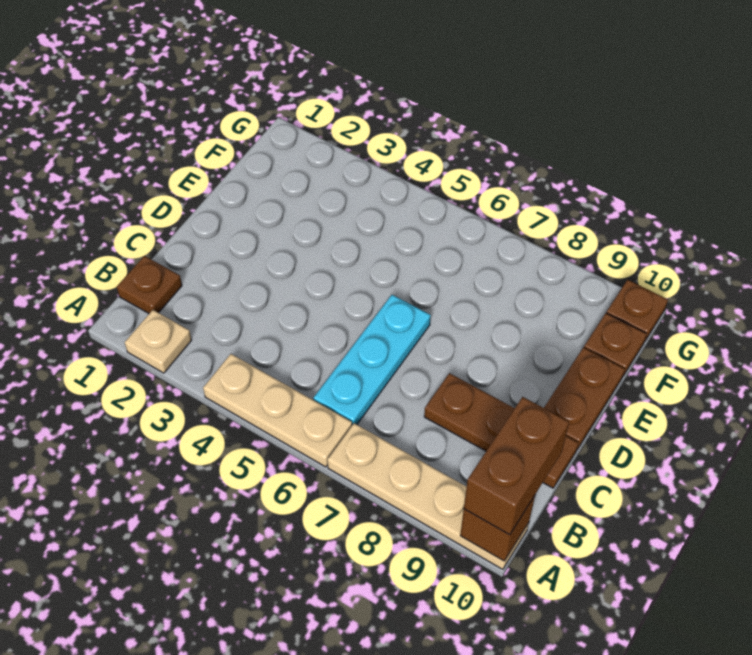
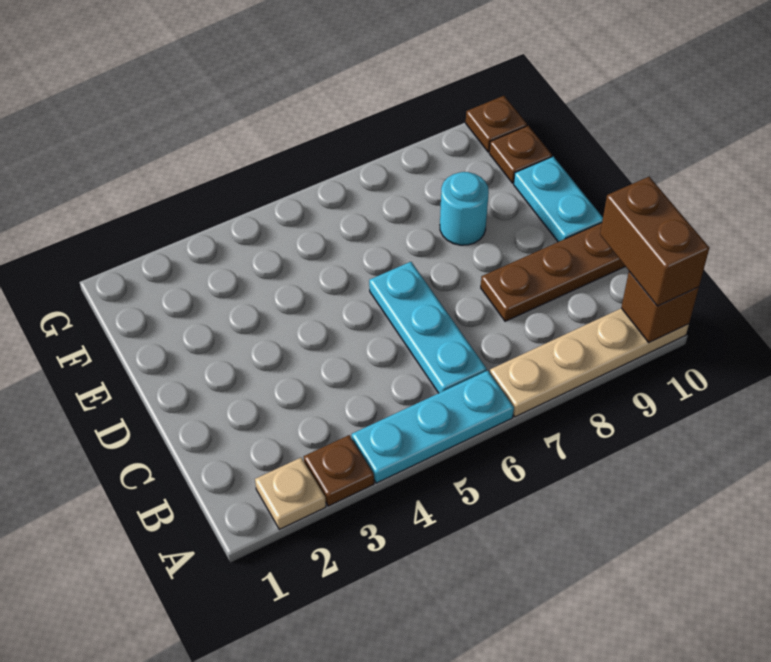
tan 1x3 plate [203,354,352,467] -> cyan 1x3 plate [352,371,514,483]
brown 1x1 plate [117,256,182,313] -> brown 1x1 plate moved to [304,435,374,506]
brown 1x2 plate [544,347,625,450] -> cyan 1x2 plate [514,157,603,242]
none -> cyan 1x1 round brick [440,172,489,245]

